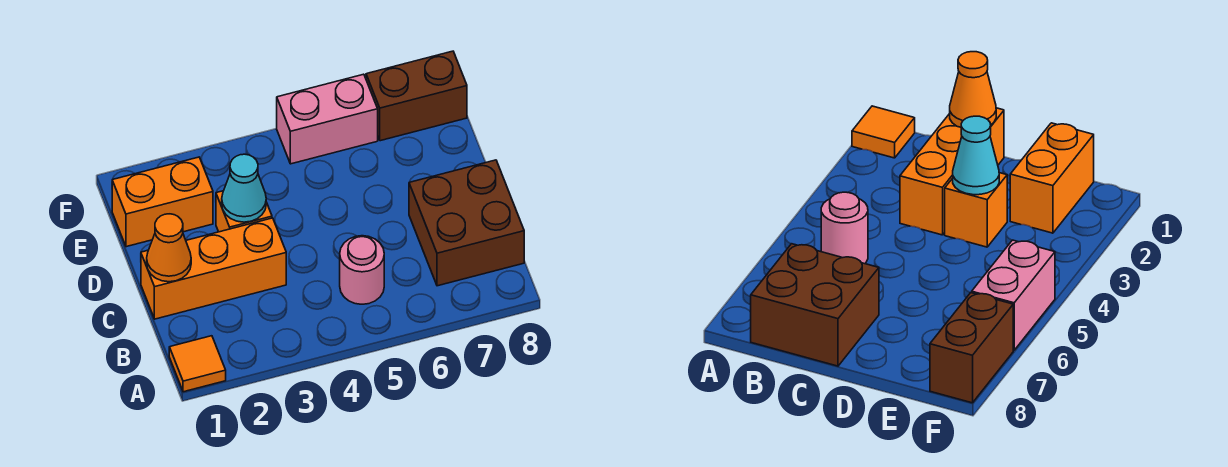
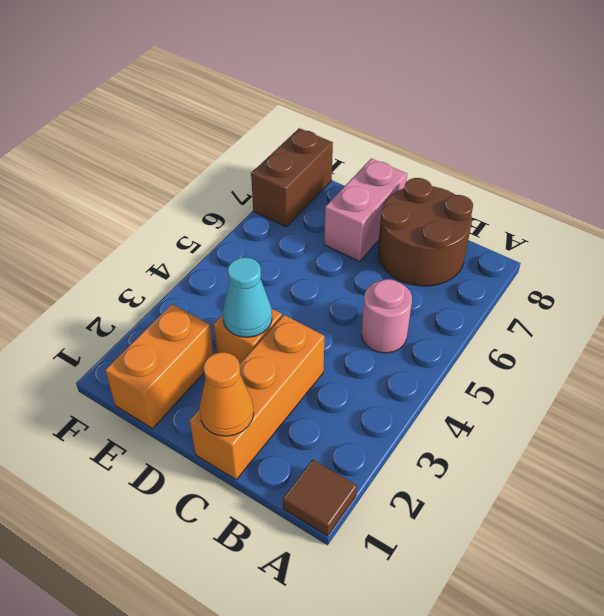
orange 1x1 tile [169,336,226,392] -> brown 1x1 tile [283,460,357,536]
brown 2x2 brick [409,160,524,286] -> brown 2x2 round brick [378,178,473,286]
pink 1x2 brick [277,74,378,164] -> pink 1x2 brick moved to [324,159,407,262]

